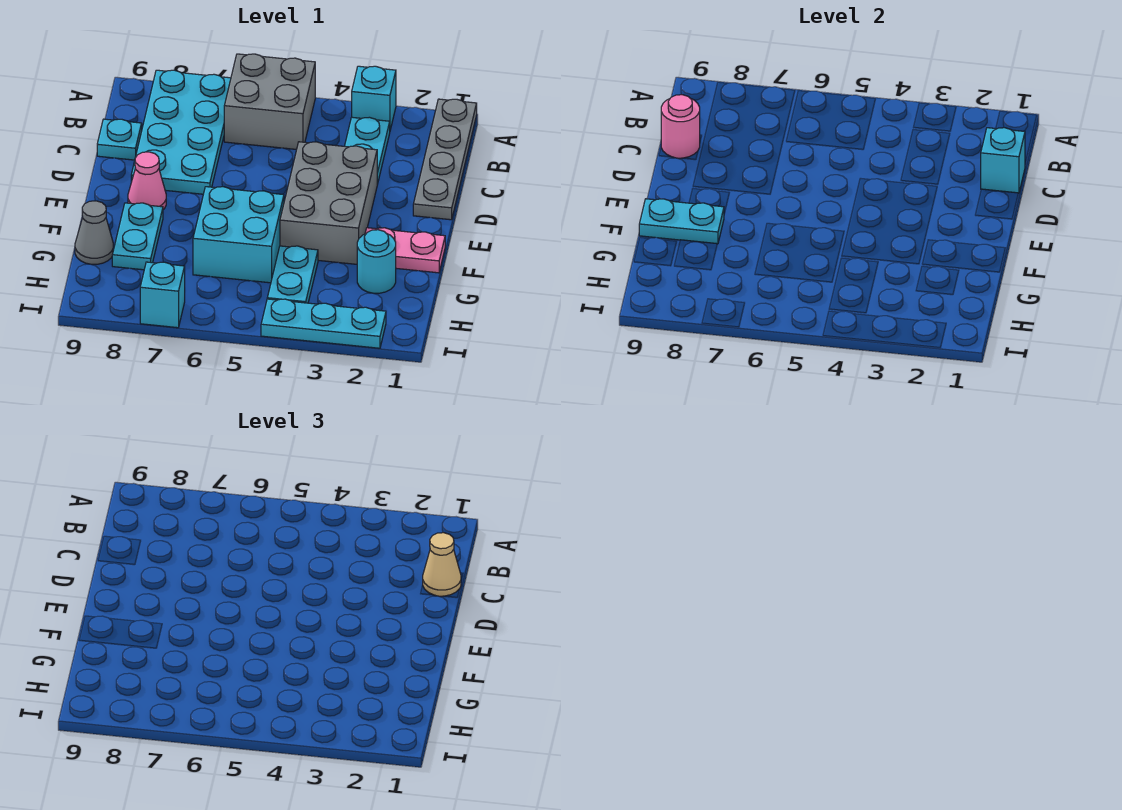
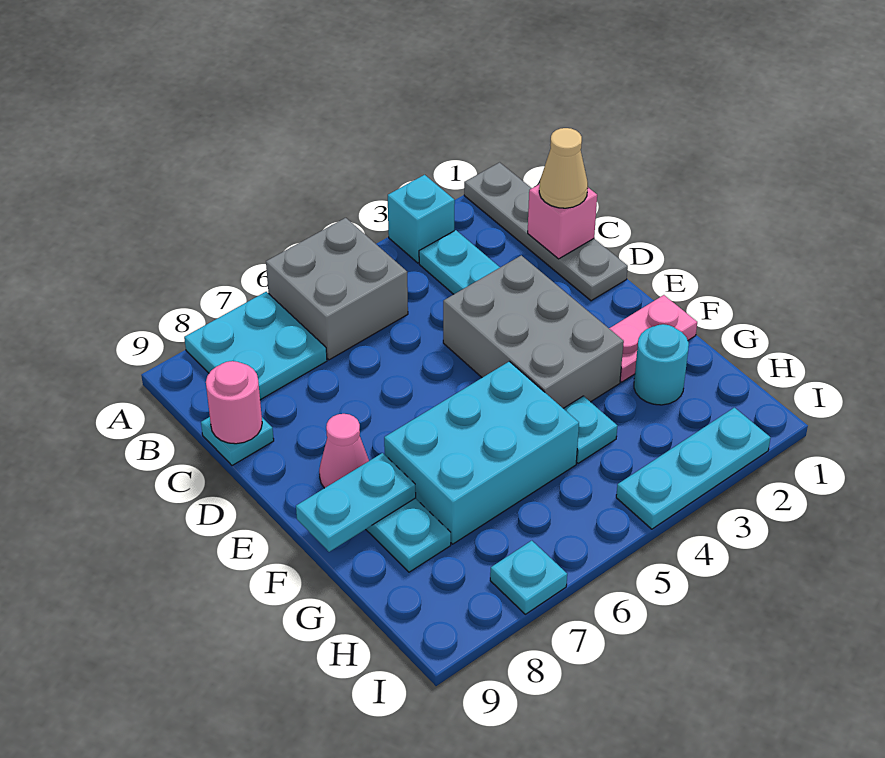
cyan 2x4 plate [131,70,231,194] -> cyan 2x2 plate [184,292,327,400]
cyan 1x1 brick [981,128,1025,193] -> pink 1x1 brick [528,184,597,259]
cyan 2x2 brick [193,187,284,283] -> cyan 2x3 brick [384,361,579,544]
cyan 1x2 plate [267,246,318,303] -> cyan 1x1 plate [563,396,617,463]
grey 1x1 cone [75,201,113,264] -> none
cyan 1x1 brick [140,262,185,328] -> cyan 1x1 plate [490,541,567,614]

